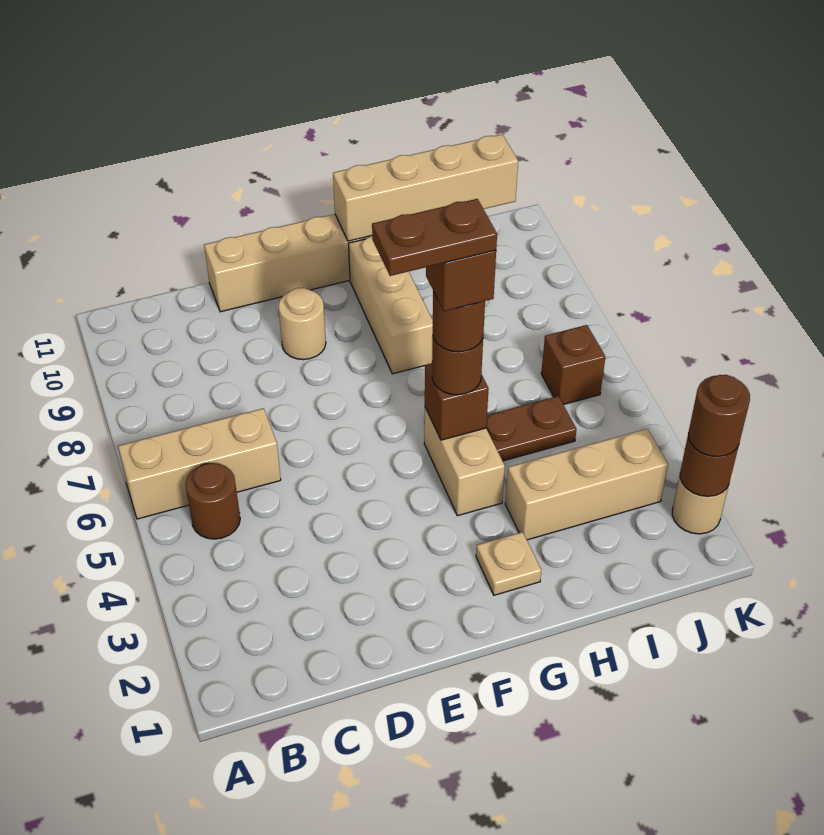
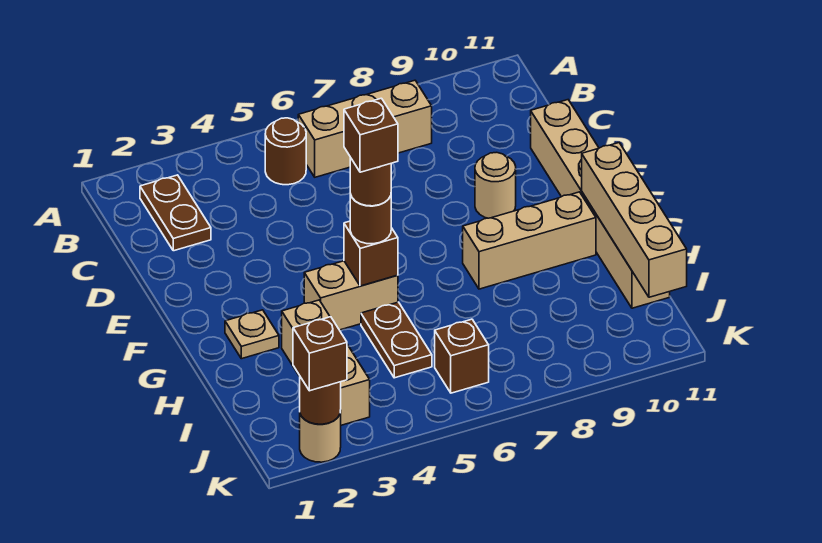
tan 1x3 brick [118,408,281,519] -> tan 1x3 brick turned to [298,80,432,177]
brown 1x2 plate [372,199,497,276] -> brown 1x2 plate moved to [140,175,211,251]
brown 1x1 round brick [689,375,750,457] -> brown 1x1 brick [293,317,347,391]

